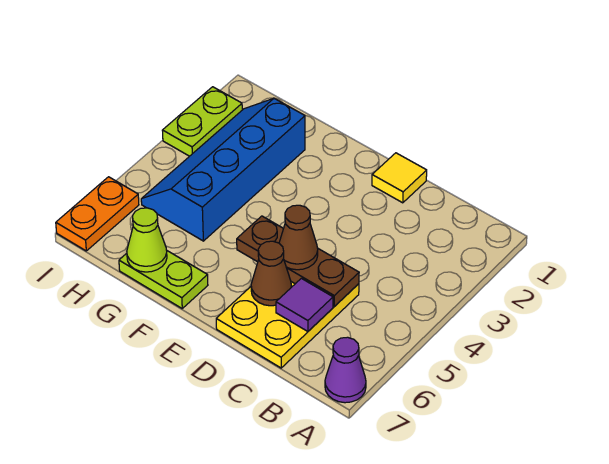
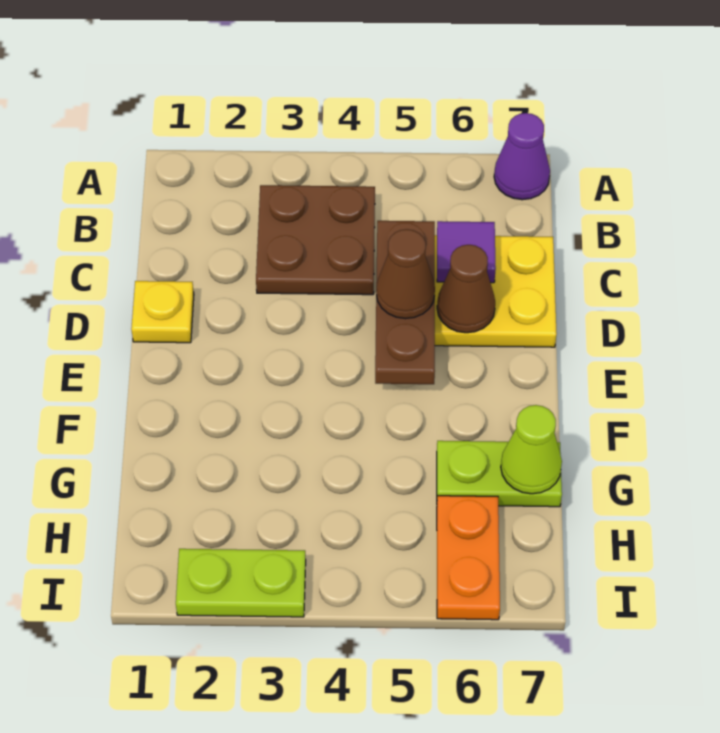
none -> brown 2x2 plate [256,185,375,295]
yellow 1x1 tile [372,153,427,203] -> yellow 1x1 plate [131,281,194,343]
lime 1x2 plate [119,251,208,308] -> lime 1x2 plate turned to [437,441,562,507]
blue 2x4 slope [141,99,305,241] -> none
orange 1x2 plate [56,177,139,251] -> orange 1x2 plate turned to [437,496,500,620]

